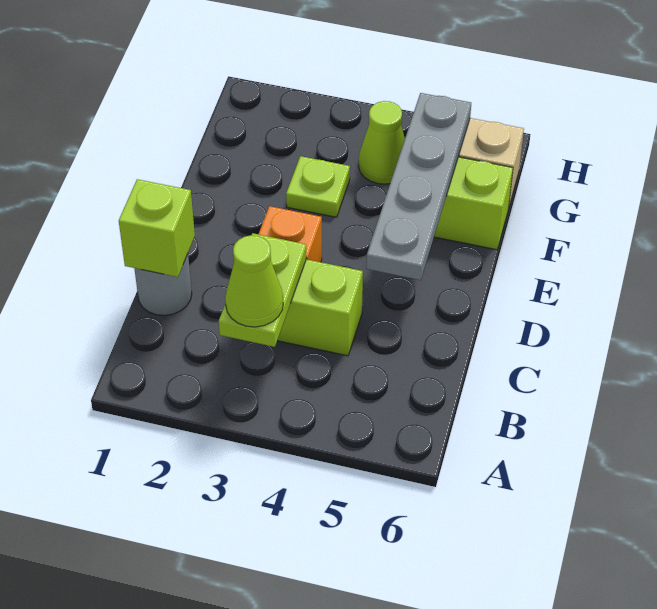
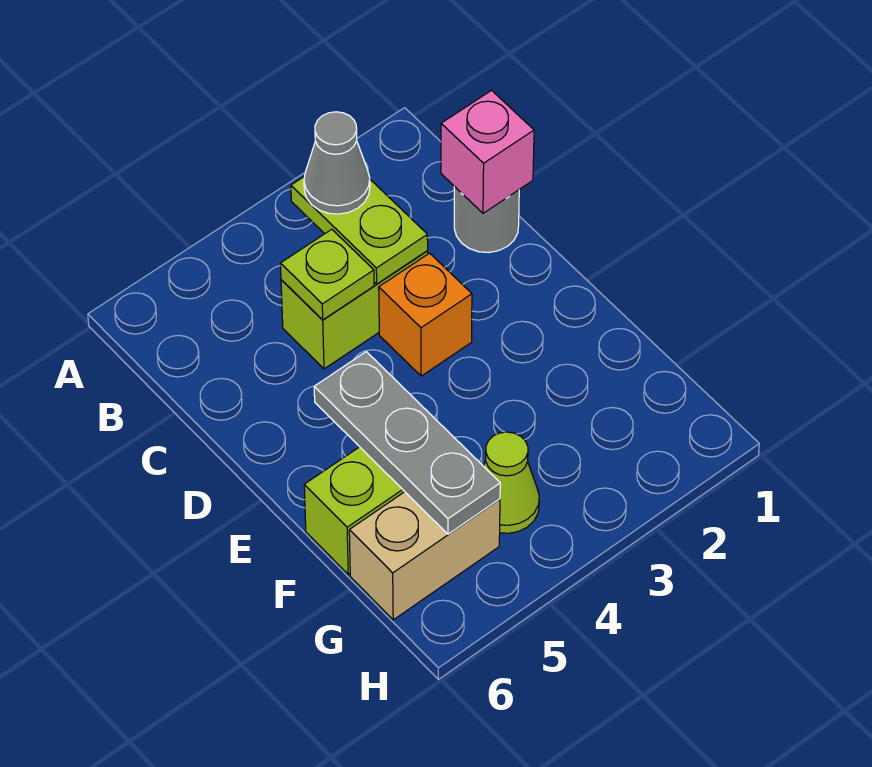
lime 1x1 cone [225,235,283,327] -> grey 1x1 cone [304,112,370,214]
lime 1x1 brick [119,179,195,277] -> pink 1x1 brick [441,90,534,213]
grey 1x4 plate [366,93,471,280] -> grey 1x3 plate [314,352,500,534]
lime 1x1 plate [286,156,350,217] -> lime 1x1 plate moved to [280,229,374,320]

